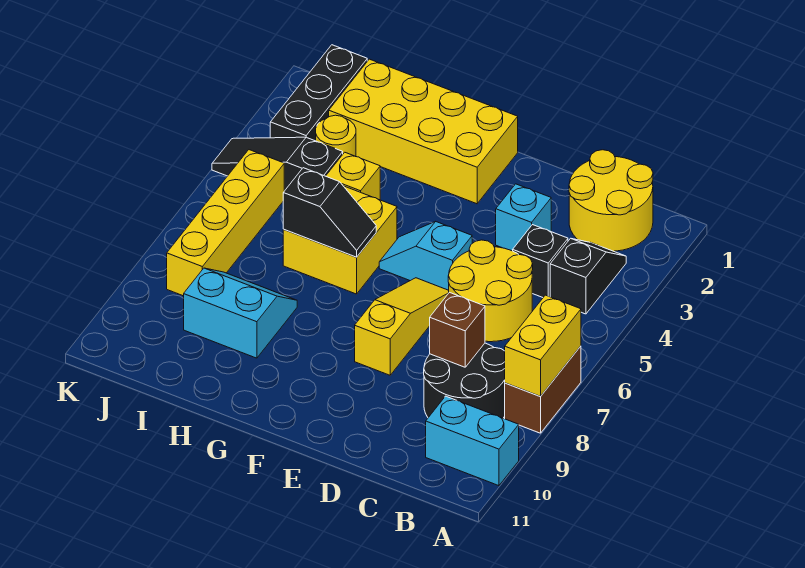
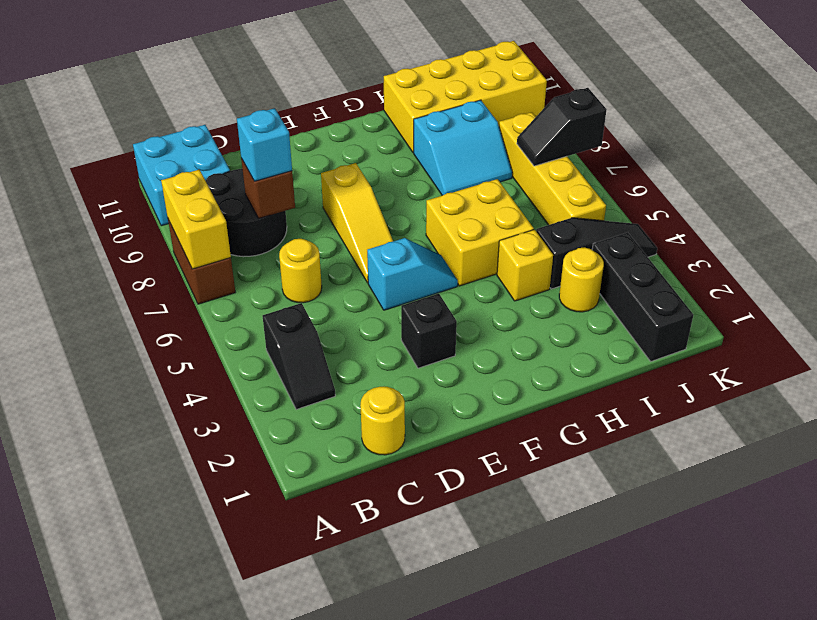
cyan 1x2 brick [426,396,519,486] -> cyan 2x2 brick [133,125,230,226]
yellow 2x2 round brick [569,150,653,251] -> yellow 1x1 round brick [360,387,405,455]
black 1x1 brick [513,225,568,297] -> black 1x1 brick moved to [401,294,457,368]
yellow 2x2 round brick [448,240,533,342] -> yellow 1x1 round brick [279,239,322,303]
cyan 1x1 brick [496,184,551,251] -> cyan 1x1 brick moved to [237,108,292,181]
yellow 2x4 brick [329,59,518,204] -> yellow 2x4 brick moved to [384,41,547,153]
black 1x2 slope [283,168,376,257] -> black 1x2 slope moved to [517,88,607,166]

